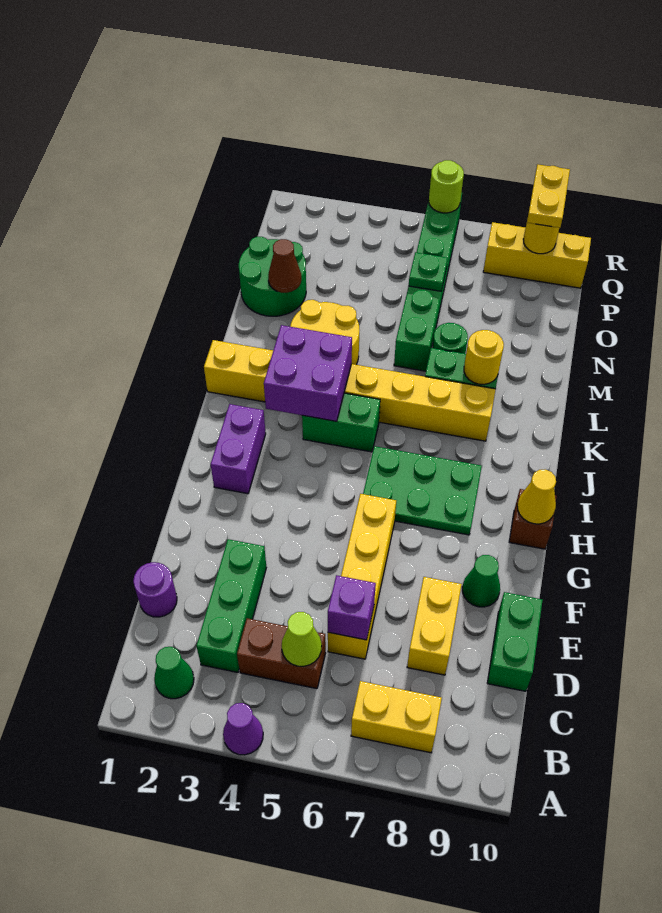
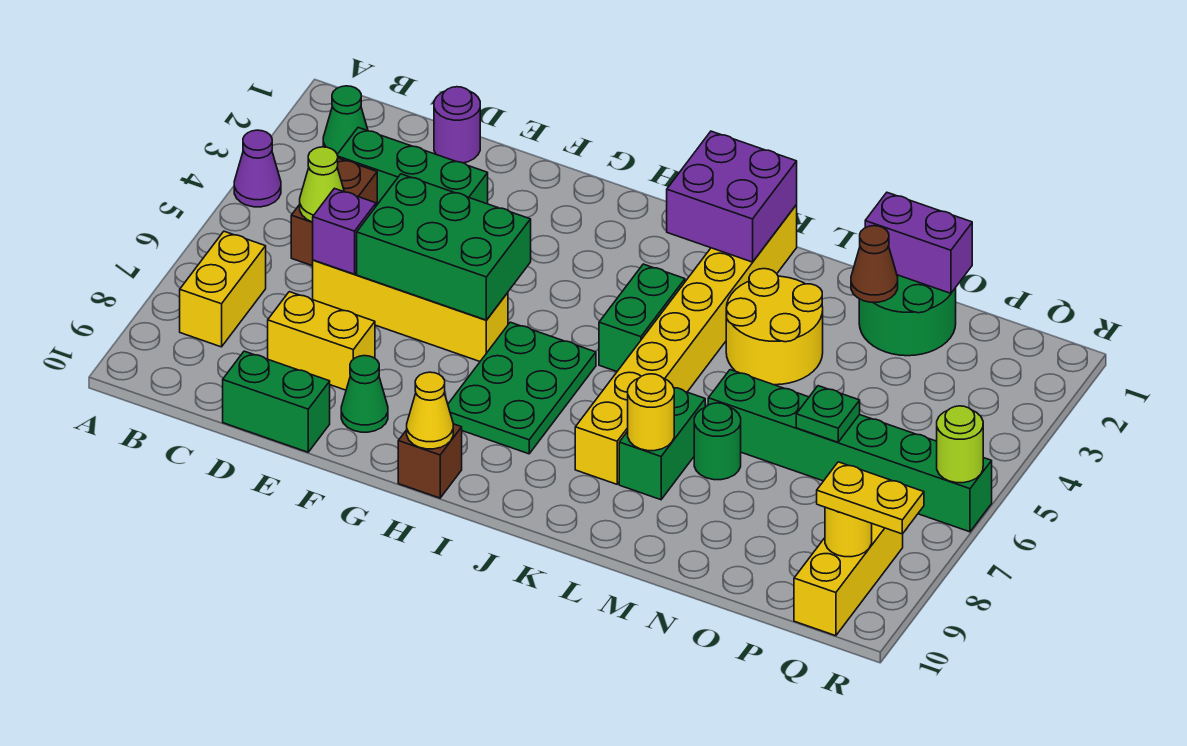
none -> green 2x3 brick [357,174,531,320]
purple 1x2 brick [211,404,266,494] -> purple 1x2 brick moved to [865,193,972,293]
purple 2x2 brick [264,325,352,421] -> purple 2x2 brick moved to [667,131,797,262]

